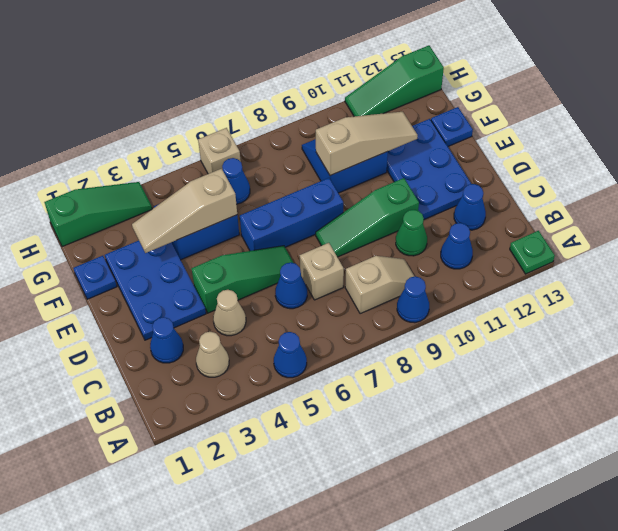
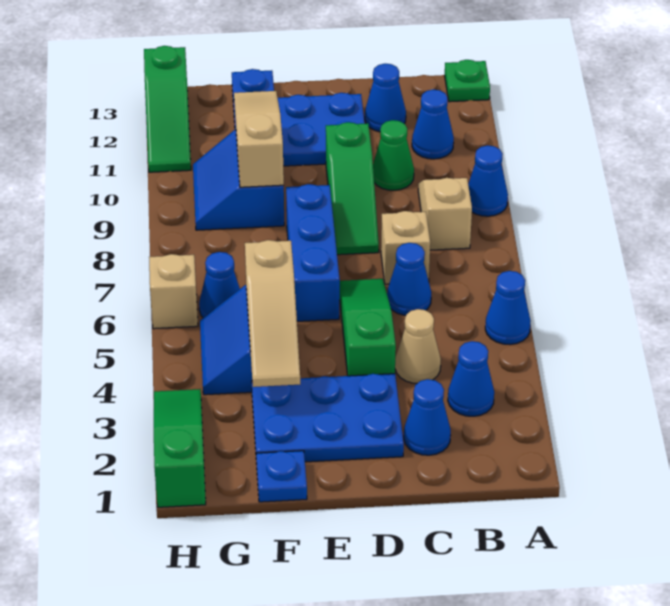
tan 1x1 cone [196,332,229,377] -> blue 1x1 cone [448,341,494,416]

